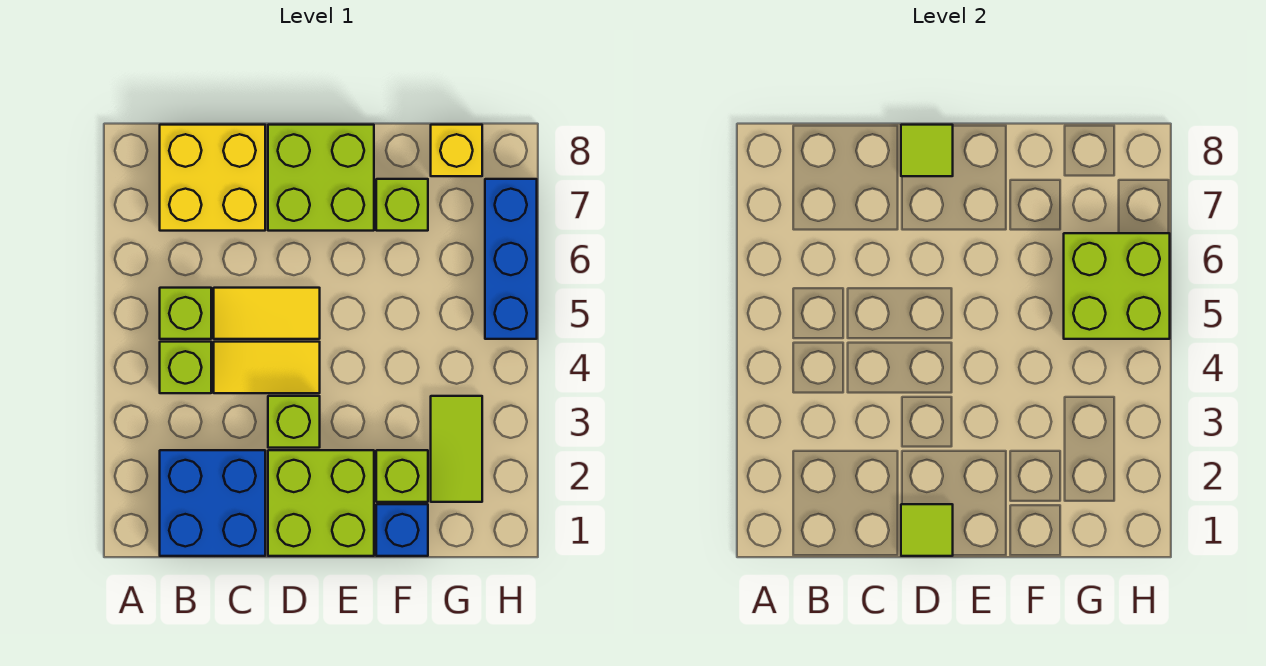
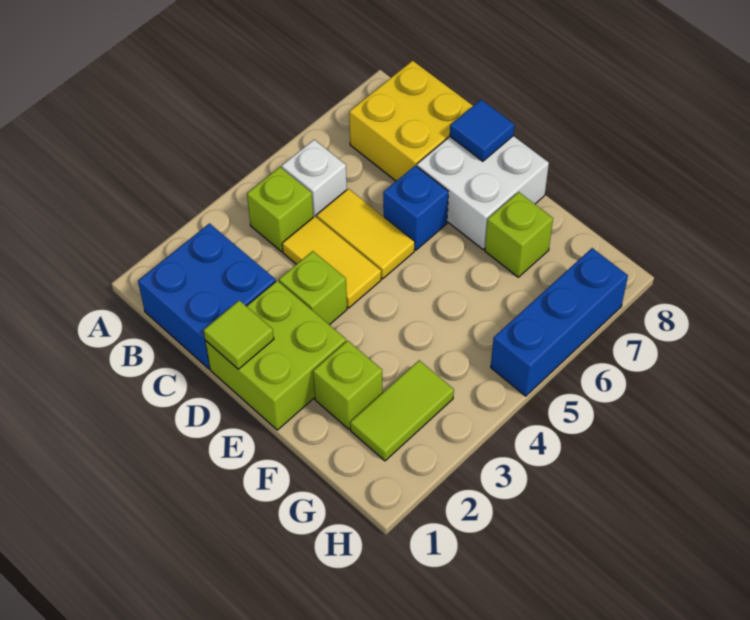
lime 1x1 brick [160,288,211,339] -> white 1x1 brick [282,140,347,217]
lime 2x2 brick [268,125,374,231] -> white 2x2 brick [417,136,549,249]
lime 1x1 tile [901,125,953,176] -> blue 1x1 tile [450,100,515,161]
blue 1x1 brick [376,504,428,556] -> blue 1x1 brick moved to [383,165,448,250]
lime 2x2 brick [1064,233,1170,339] -> none
yellow 1x1 brick [431,125,482,176] -> none

